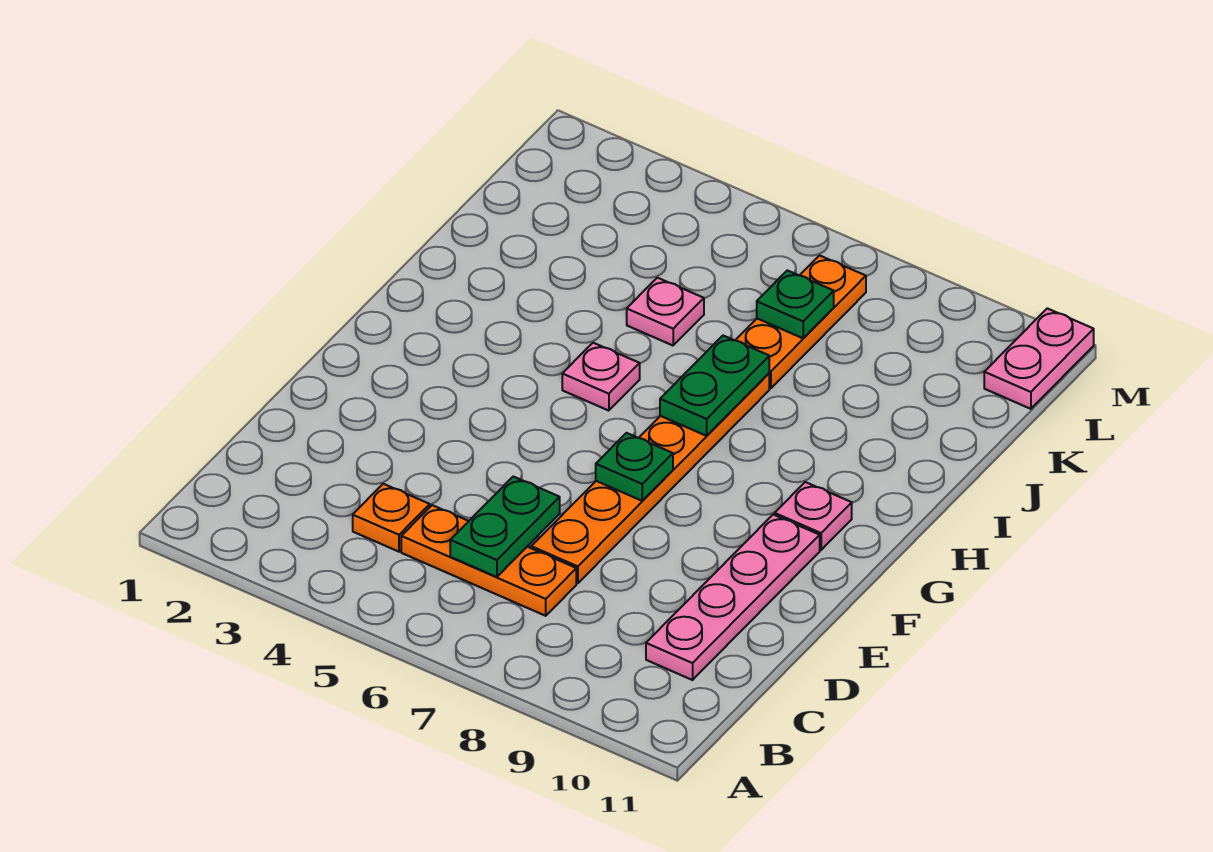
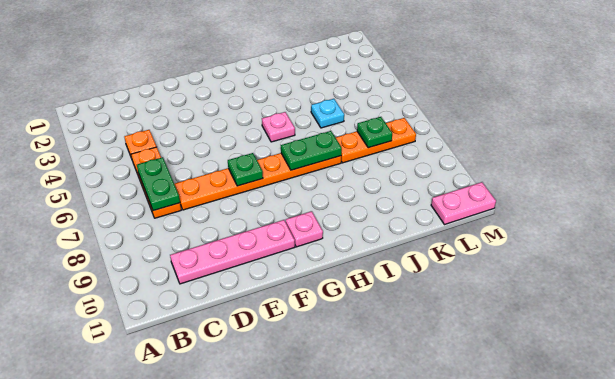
green 1x2 plate [450,477,560,577] -> green 1x2 plate turned to [137,157,180,211]
pink 1x1 plate [627,278,704,345] -> cyan 1x1 plate [311,99,344,128]

